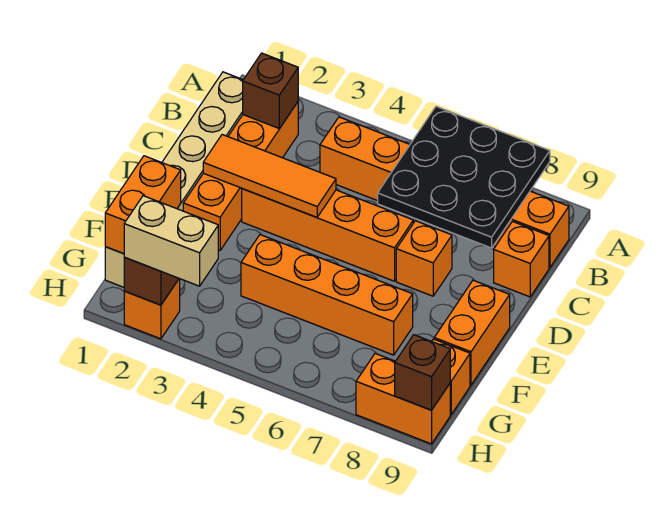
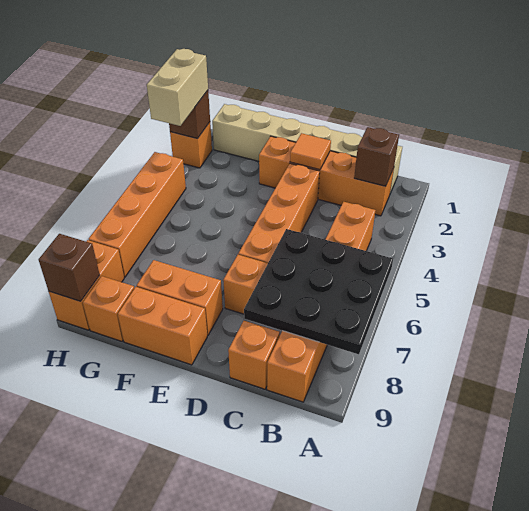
orange 1x3 tile [203,135,336,217] -> orange 1x1 tile [290,133,331,170]
orange 1x2 brick [105,156,181,254] -> orange 1x2 brick moved to [137,260,223,335]
orange 1x4 brick [241,235,413,355] -> orange 1x4 brick moved to [89,152,186,277]

